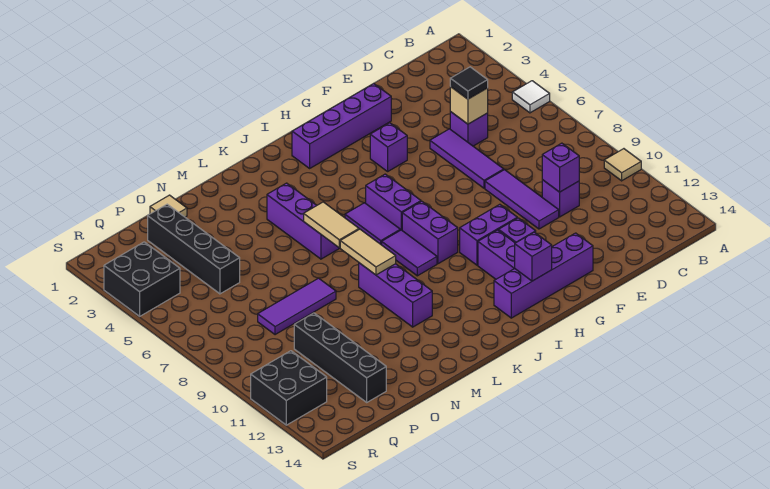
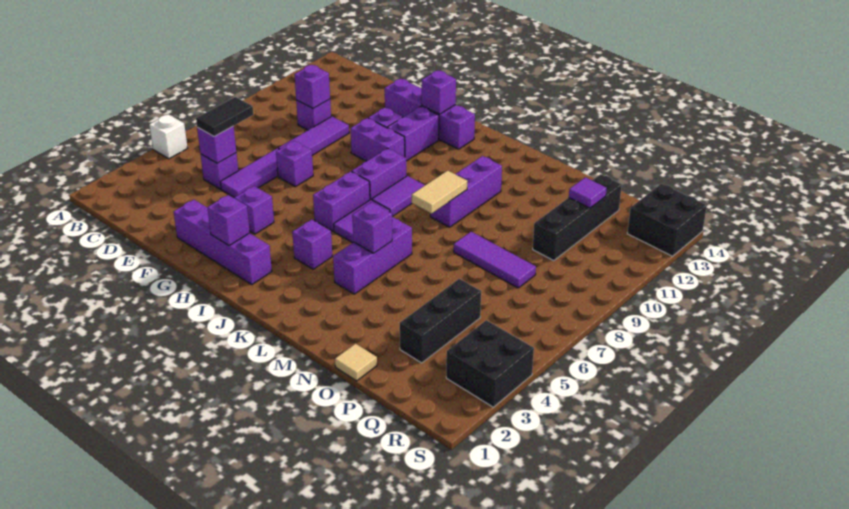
white 1x1 tile [512,81,550,113] -> white 1x1 brick [149,114,187,159]
tan 1x1 tile [604,149,641,181] -> none
tan 1x1 brick [450,87,488,124] -> purple 1x1 brick [197,126,236,163]
black 1x1 tile [450,67,488,99] -> black 1x2 tile [196,97,253,137]
none -> purple 1x1 brick [276,141,313,187]
none -> purple 1x1 brick [207,195,250,246]
none -> purple 1x1 brick [292,220,332,269]
none -> purple 1x1 brick [352,202,392,253]
tan 1x2 tile [304,202,359,248] -> none
black 1x4 brick [148,204,240,294] -> black 1x3 brick [400,279,481,363]
none -> purple 1x1 tile [569,177,607,208]
black 2x2 brick [251,351,327,425] -> black 2x2 brick moved to [627,184,707,256]

